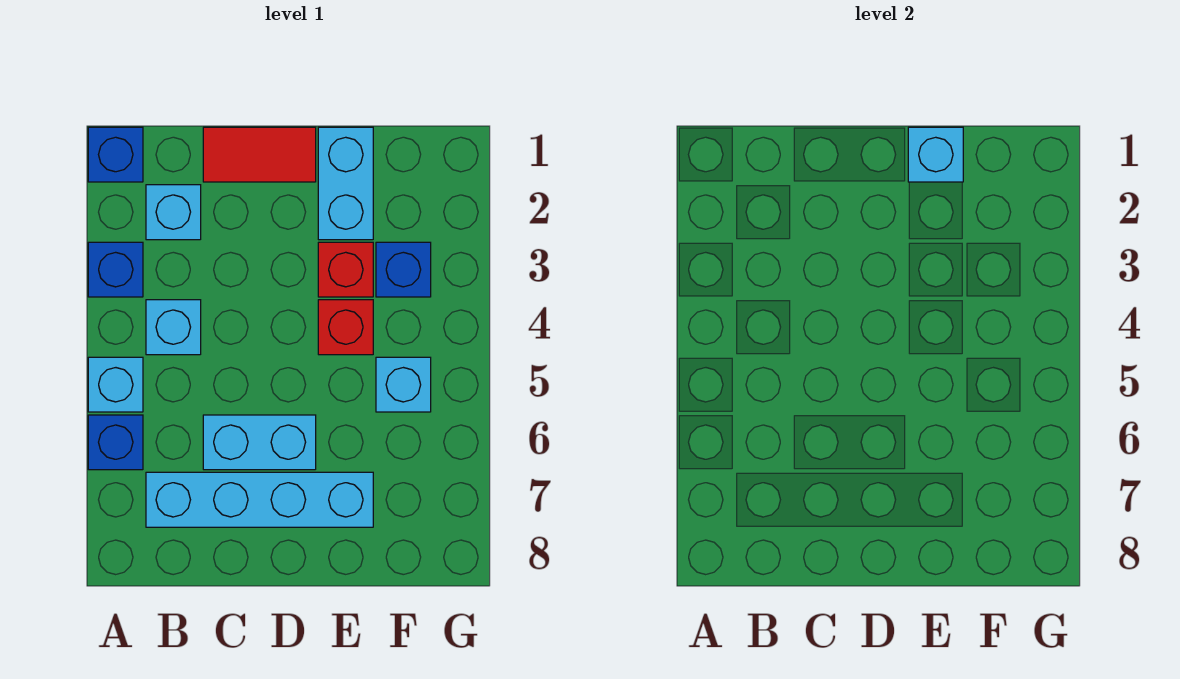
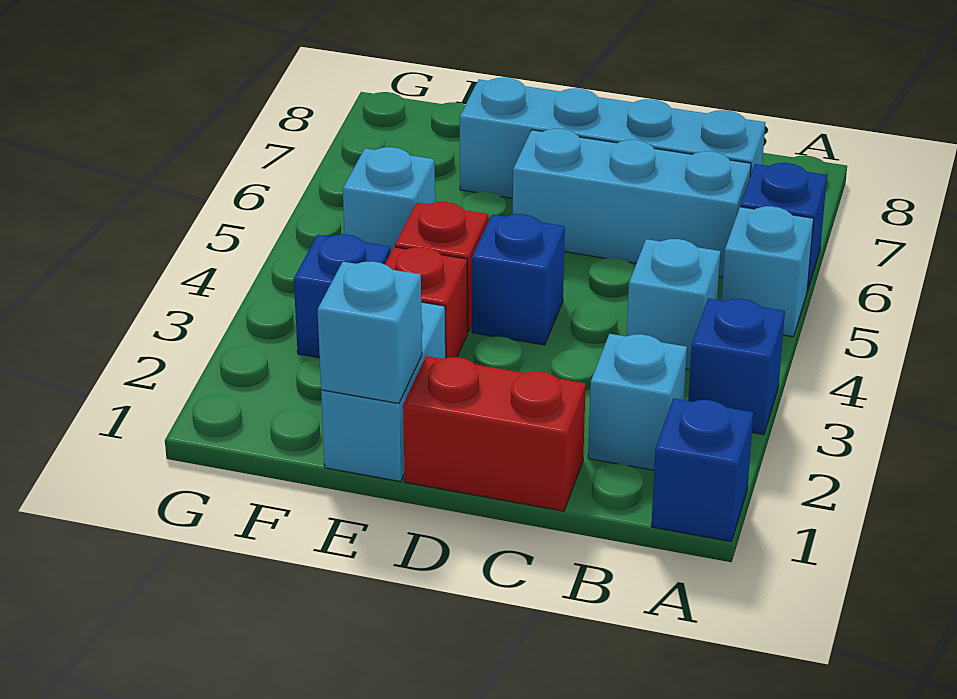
red 1x2 tile [203,127,316,182] -> red 1x2 brick [403,356,586,511]
cyan 1x2 brick [203,415,316,470] -> cyan 1x3 brick [513,129,751,277]
none -> blue 1x1 brick [472,214,565,345]

